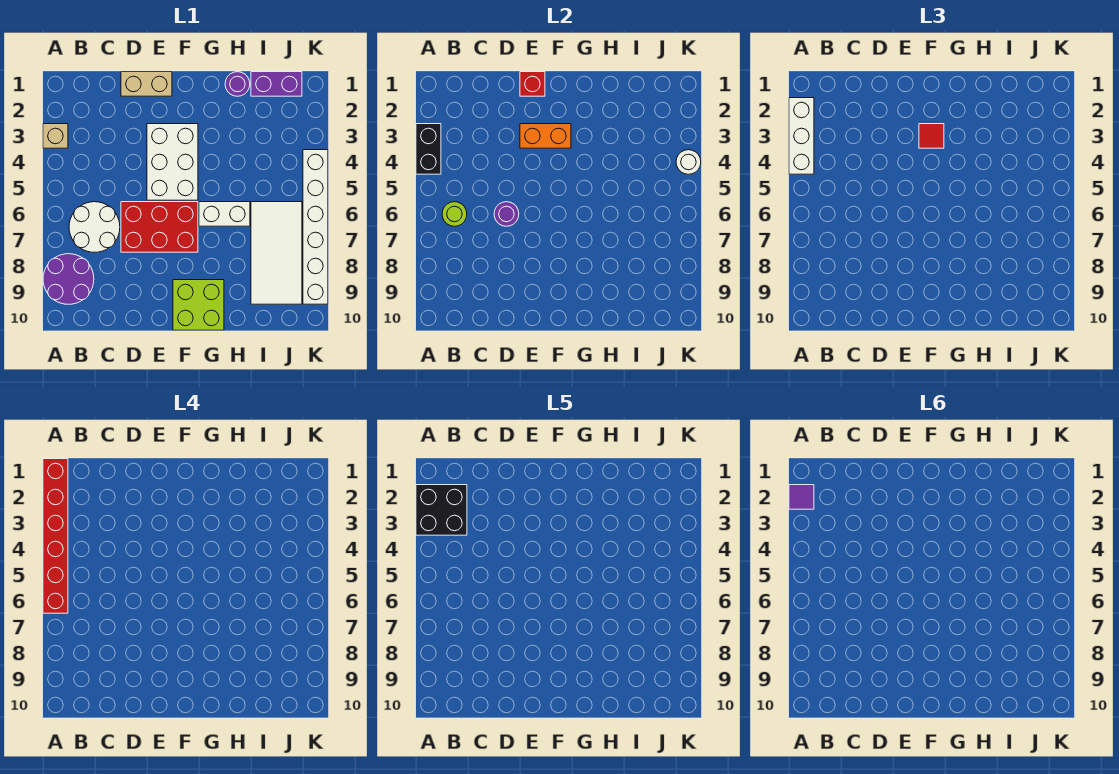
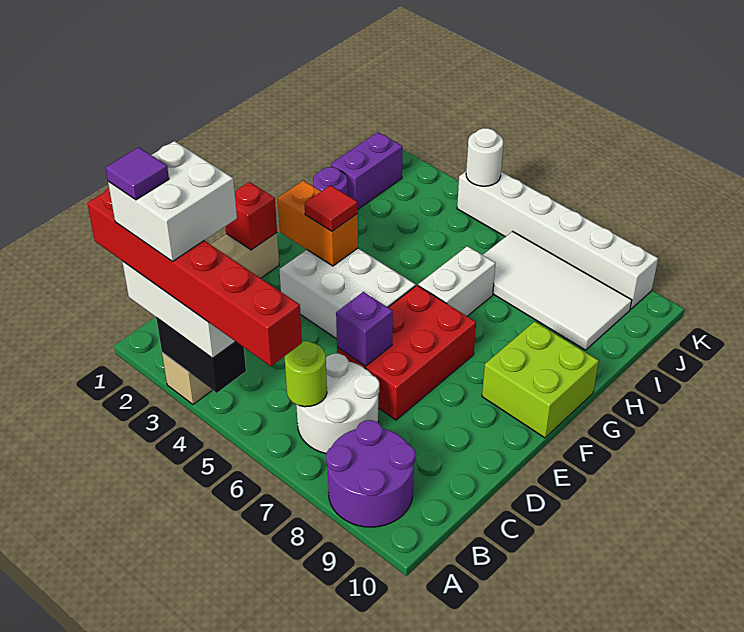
black 2x2 brick [416,485,467,535] -> white 2x2 brick [108,141,237,261]
purple 1x1 round brick [494,202,519,226] -> purple 1x1 brick [336,292,393,366]
orange 1x2 brick [520,124,571,148] -> orange 1x2 brick turned to [278,181,358,266]

